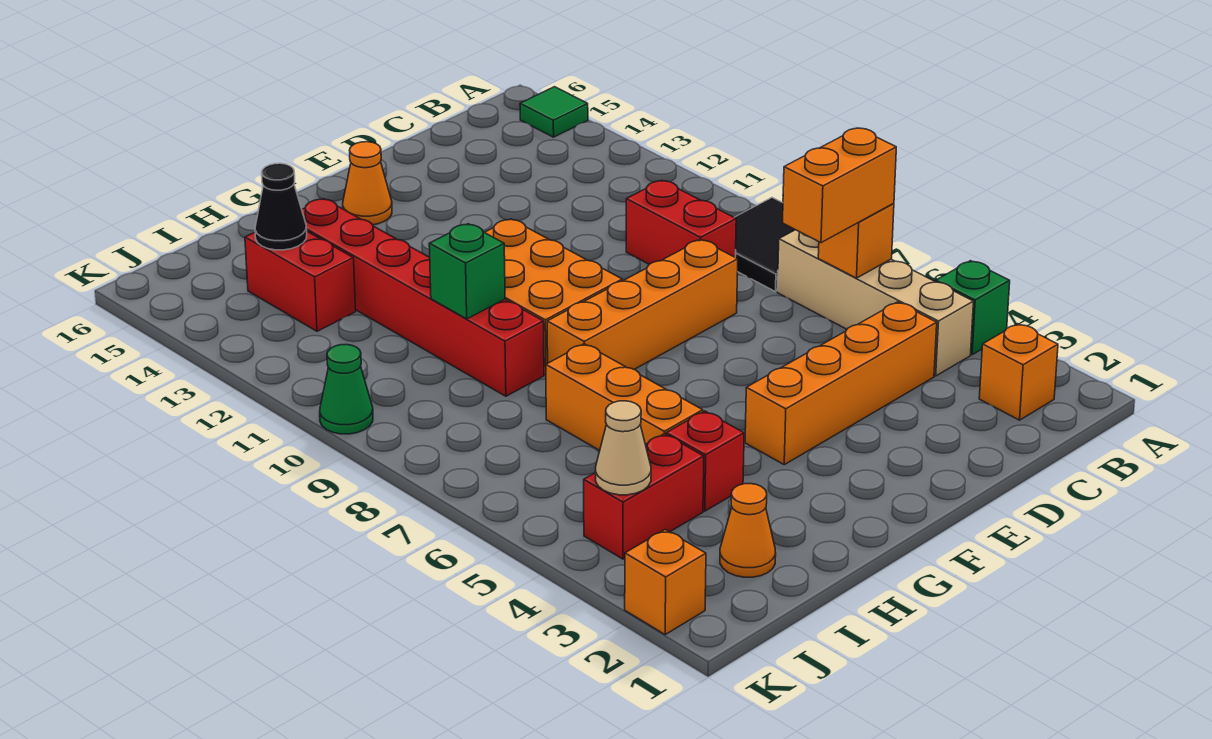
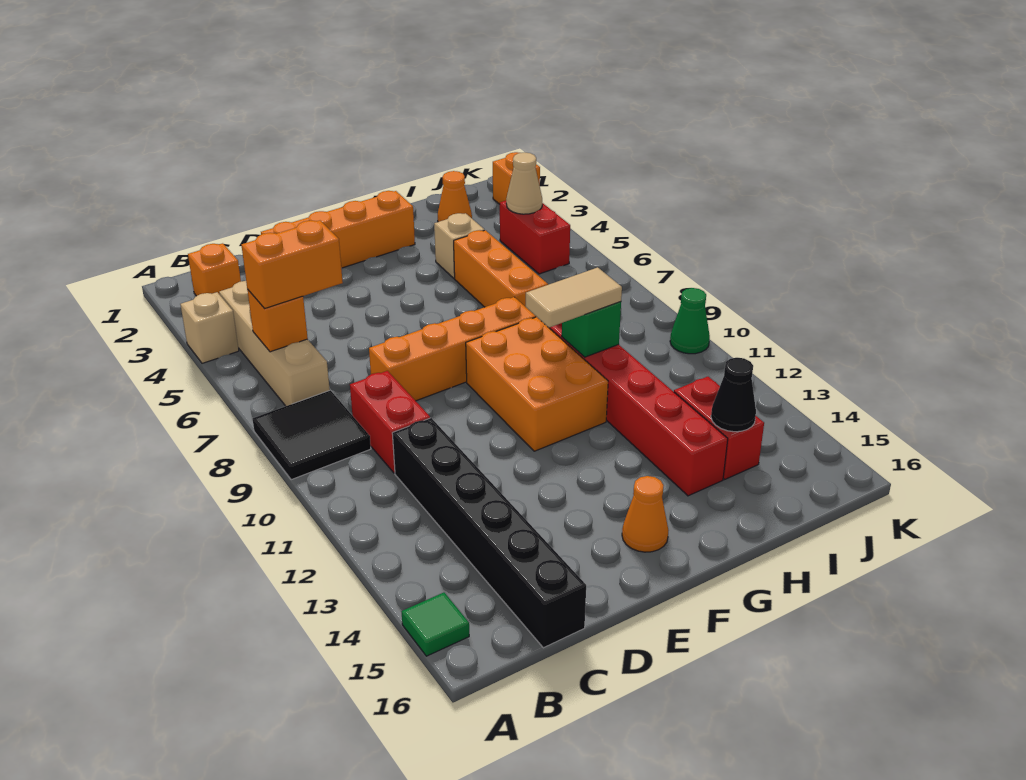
green 1x1 brick [936,261,1010,355] -> tan 1x1 brick [180,292,239,363]
orange 1x4 brick [745,302,937,465] -> orange 1x4 brick moved to [261,191,415,268]
none -> black 1x6 brick [392,418,586,648]
none -> tan 1x2 tile [526,267,622,327]
red 1x1 brick [666,411,744,511] -> tan 1x1 brick [434,213,484,278]
red 1x2 brick [584,434,704,559] -> red 1x2 brick turned to [500,201,570,274]

